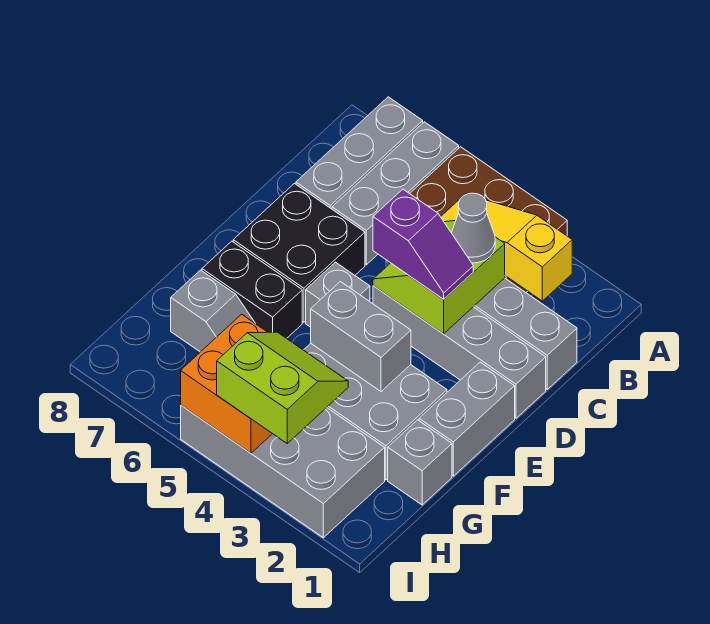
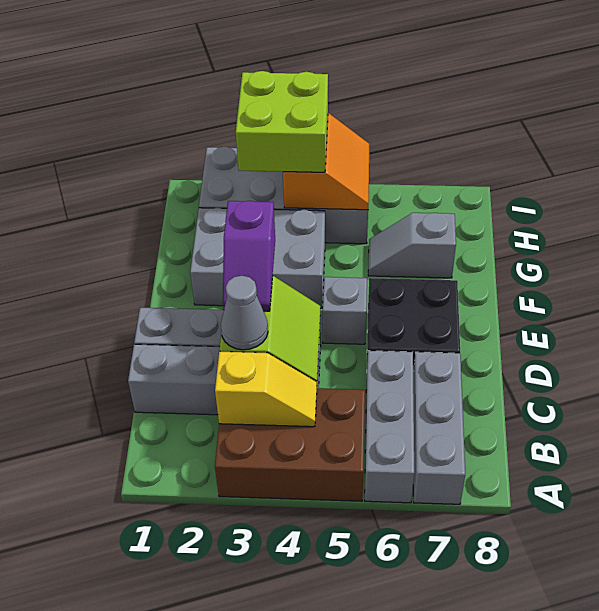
yellow 1x3 slope [441,194,572,301] -> yellow 1x2 slope [215,351,317,427]
purple 1x2 slope [373,189,473,299] -> purple 1x2 slope turned to [223,201,275,311]
grey 1x2 brick [419,362,515,476] -> none
grey 1x2 brick [311,282,411,391] -> none
black 1x2 brick [202,241,302,338] -> none
grey 1x1 brick [388,420,452,505] -> none
lime 2x2 slope [217,332,348,443] -> lime 2x2 brick [236,71,328,172]
orange 2x2 brick [181,314,272,453] -> orange 2x2 slope [283,113,369,210]

